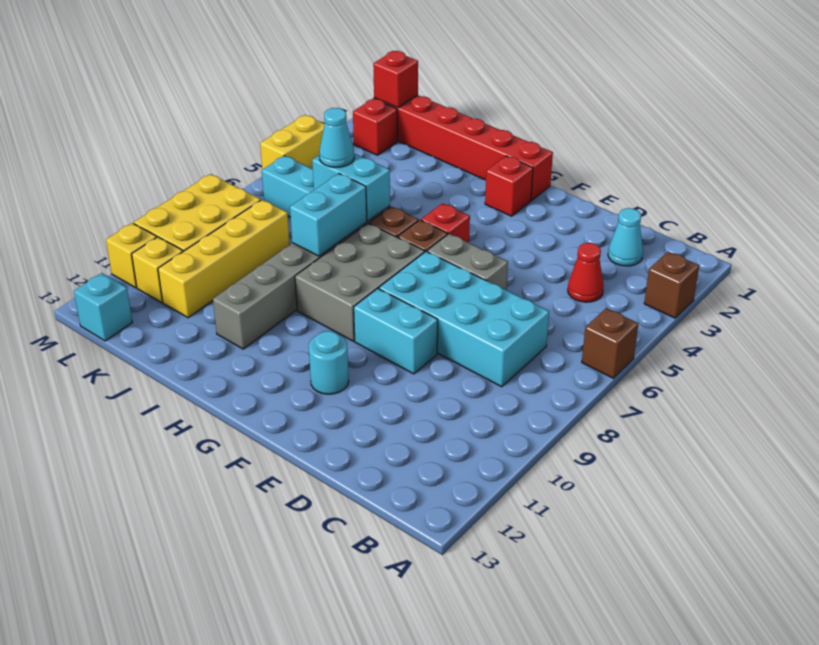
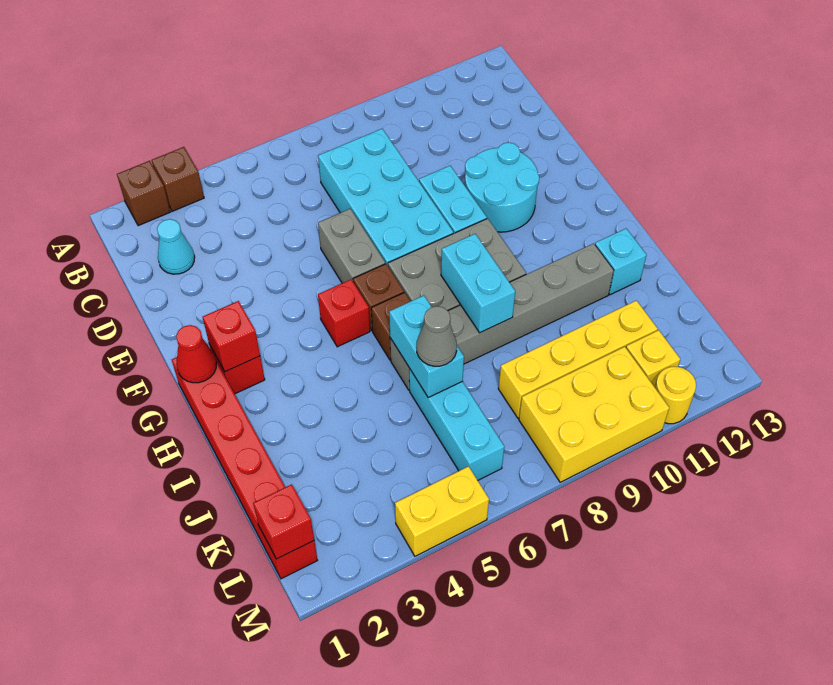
brown 1x1 brick [582,308,638,378] -> brown 1x1 brick moved to [117,161,170,226]
red 1x1 cone [568,243,604,302] -> red 1x1 cone moved to [176,325,216,383]
cyan 1x1 round brick [309,331,349,394] -> cyan 2x2 round brick [465,143,539,232]
cyan 1x2 brick [290,174,367,256] -> cyan 1x2 brick turned to [441,234,515,333]
cyan 1x1 cone [319,108,354,167] -> grey 1x1 cone [417,306,457,366]
red 1x1 brick [353,99,397,155] -> red 1x1 brick moved to [203,301,260,372]
cyan 1x1 brick [74,273,133,341] -> cyan 1x1 brick moved to [595,229,647,295]
yellow 1x1 brick [106,223,157,288] -> yellow 1x1 round brick [655,367,696,424]

